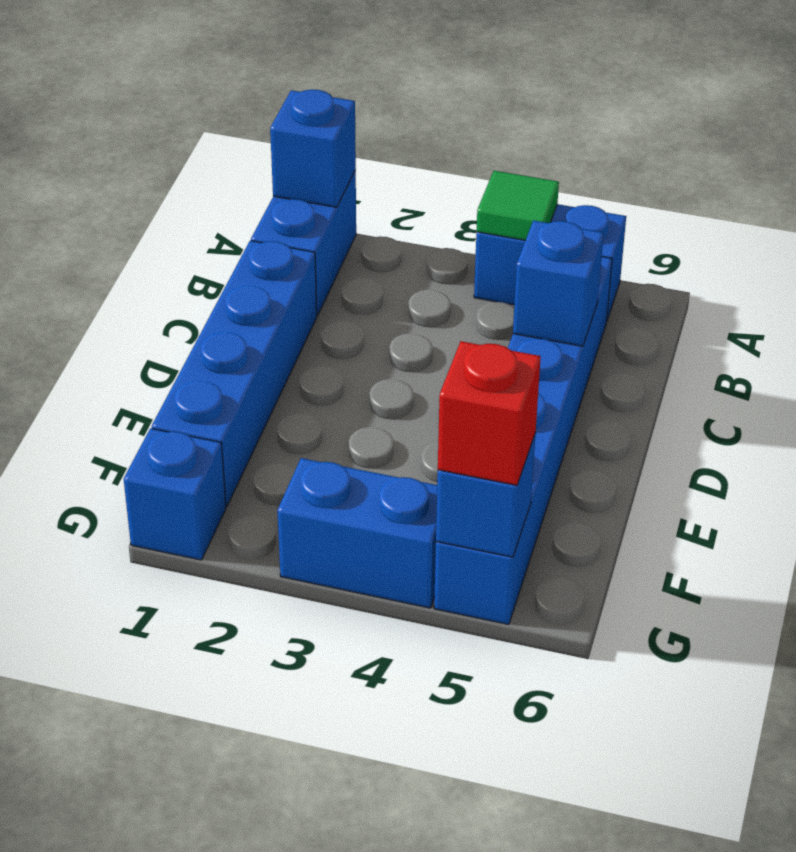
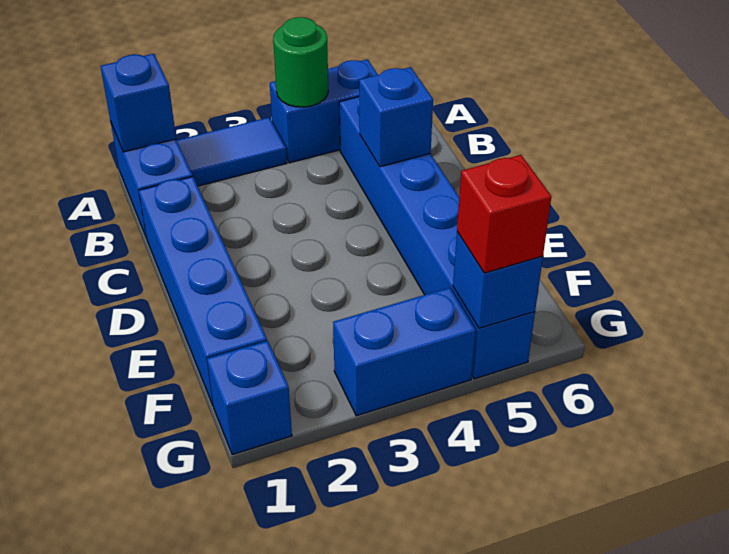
none -> blue 1x2 tile [177,117,287,186]
green 1x1 tile [477,171,559,240] -> green 1x1 round brick [273,17,328,107]

